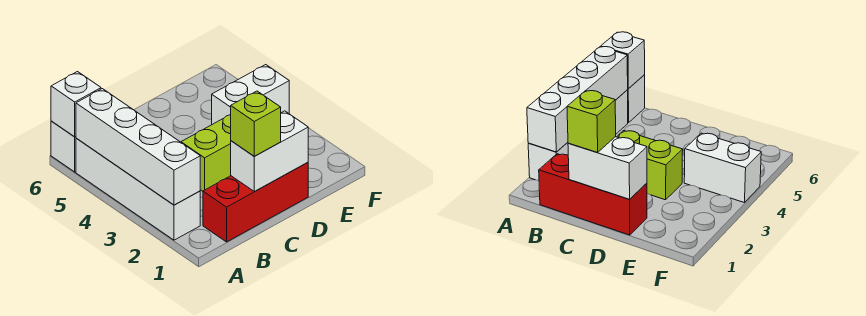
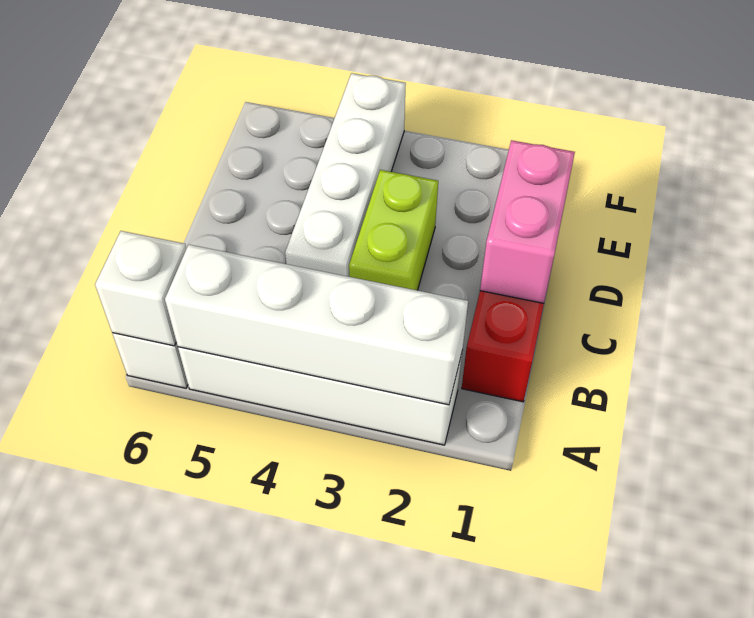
white 1x2 brick [231,111,308,192] -> pink 1x2 brick [480,140,575,303]
lime 1x1 brick [231,91,281,156] -> none
white 1x2 brick [212,65,289,124] -> white 1x4 brick [285,73,406,277]

